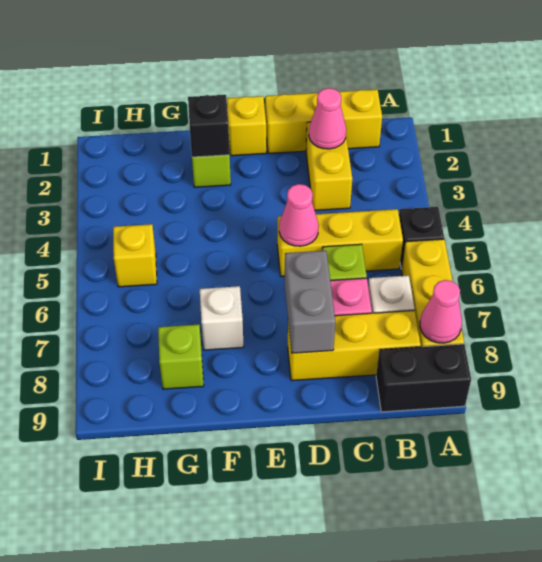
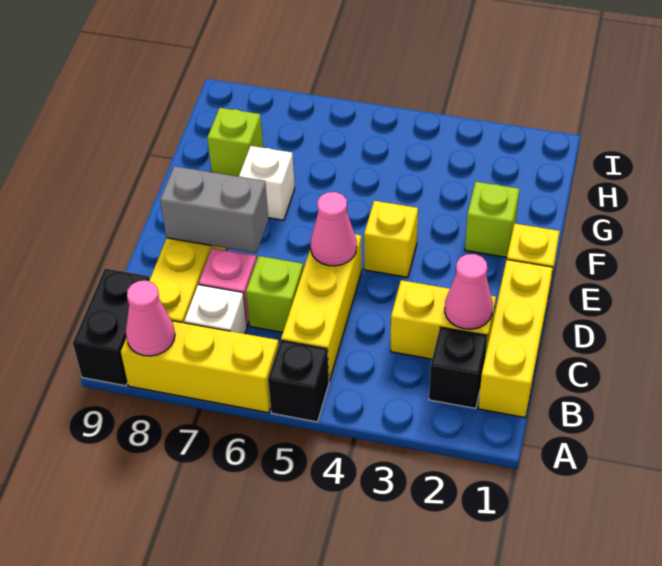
black 1x1 brick [188,95,230,157] -> black 1x1 brick moved to [429,327,488,409]
yellow 1x1 brick [113,224,157,287] -> yellow 1x1 brick moved to [364,201,418,277]

